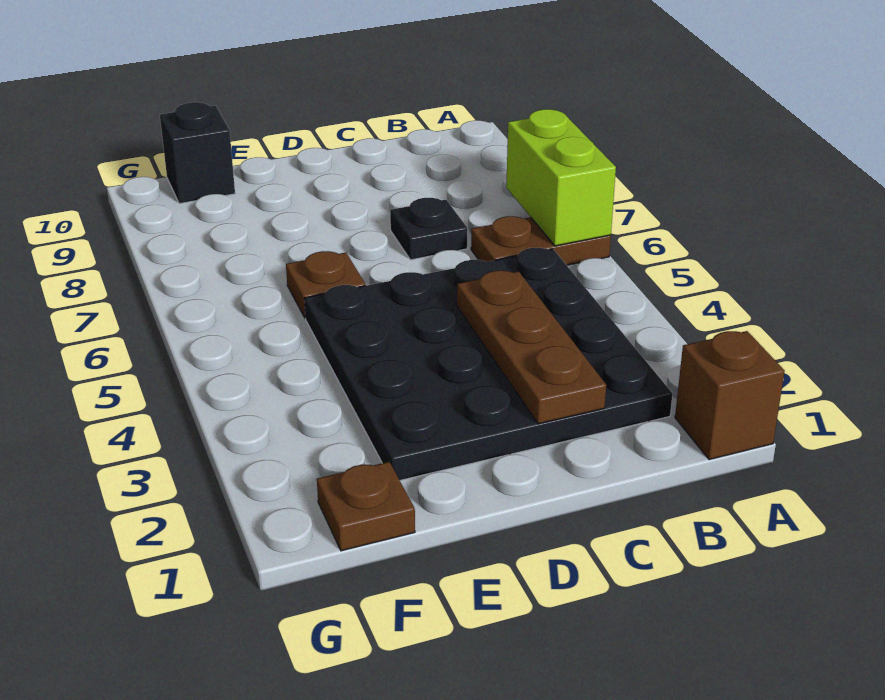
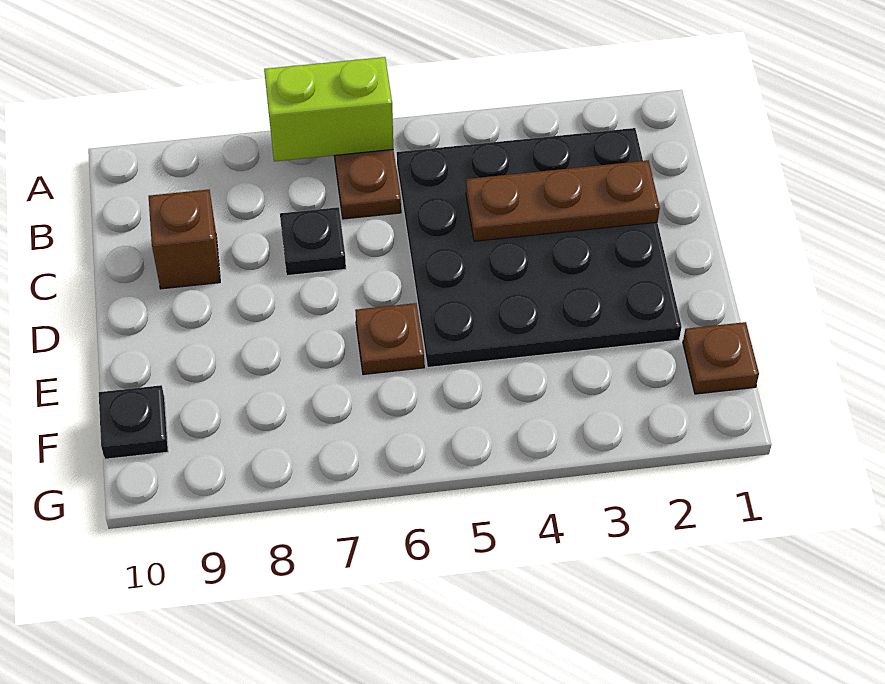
brown 1x1 brick [675,331,785,460] -> brown 1x1 brick moved to [149,190,220,289]
black 1x1 brick [160,102,235,204] -> black 1x1 plate [99,385,168,459]

